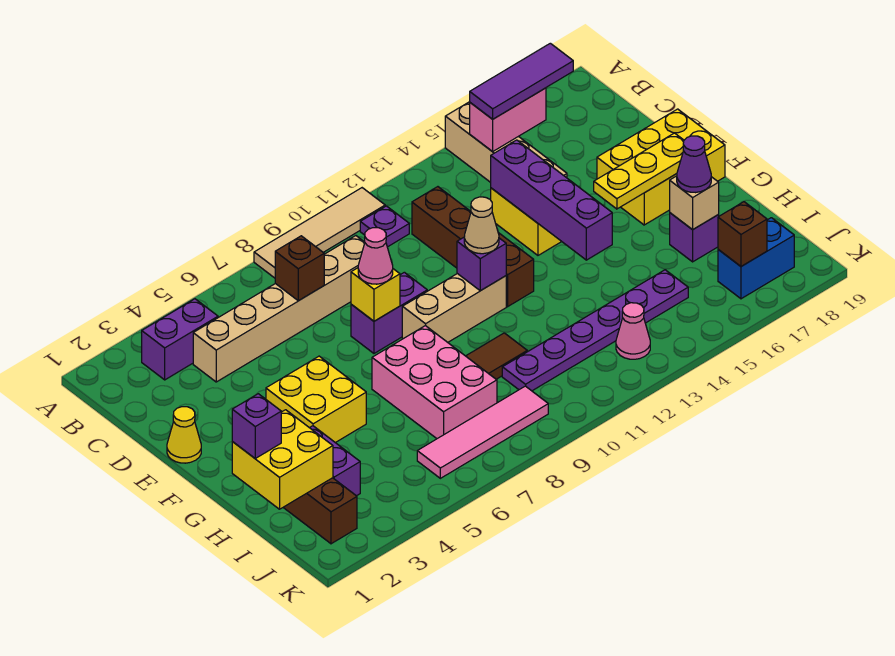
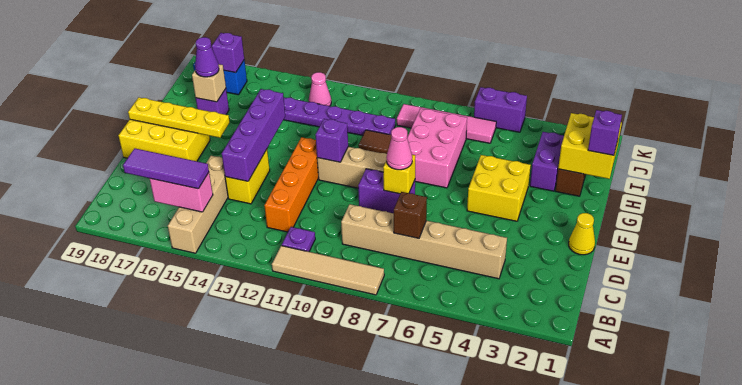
purple 1x2 brick [142,299,218,380] -> purple 1x2 brick moved to [474,87,527,132]
brown 1x4 brick [412,187,534,307] -> orange 1x4 brick [264,137,319,232]
tan 1x1 cone [464,197,499,254] -> none
yellow 1x3 plate [594,133,684,209] -> yellow 1x4 plate [128,97,230,138]
brown 1x1 brick [718,202,767,266] -> purple 1x1 brick [212,33,244,73]

